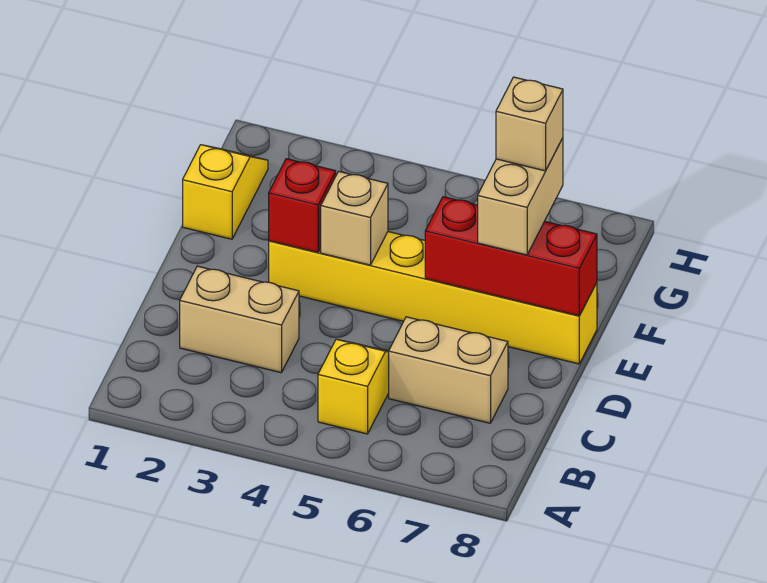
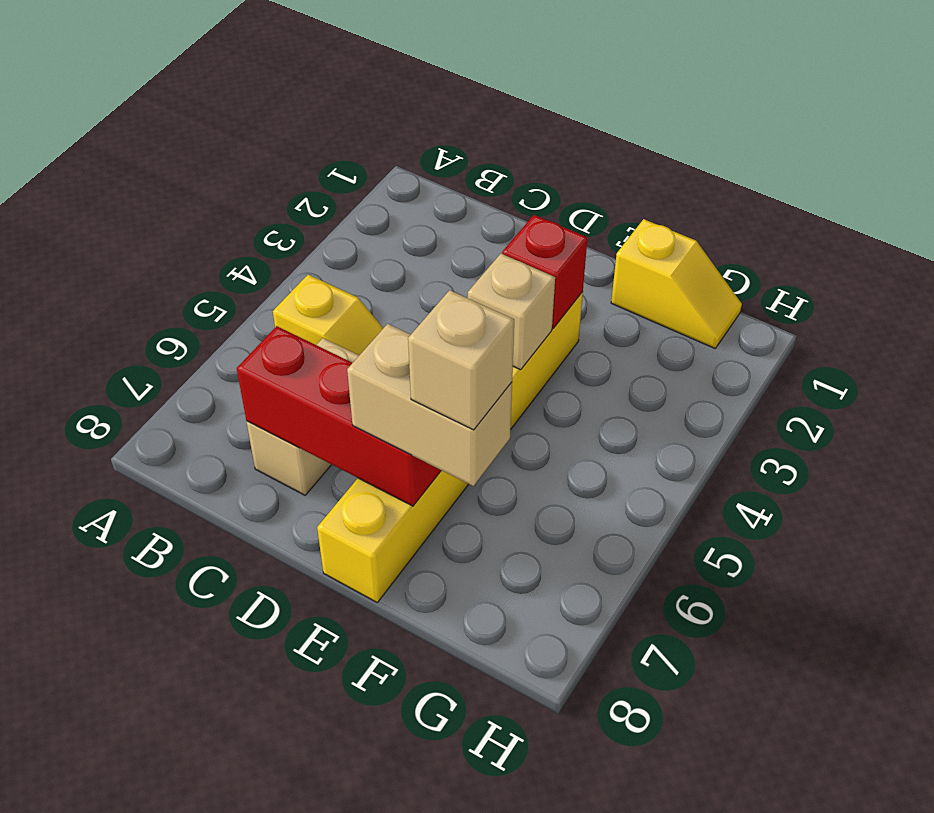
tan 1x2 brick [180,266,299,373] -> none
red 1x3 brick [425,197,597,316] -> red 1x3 brick turned to [237,326,441,506]

